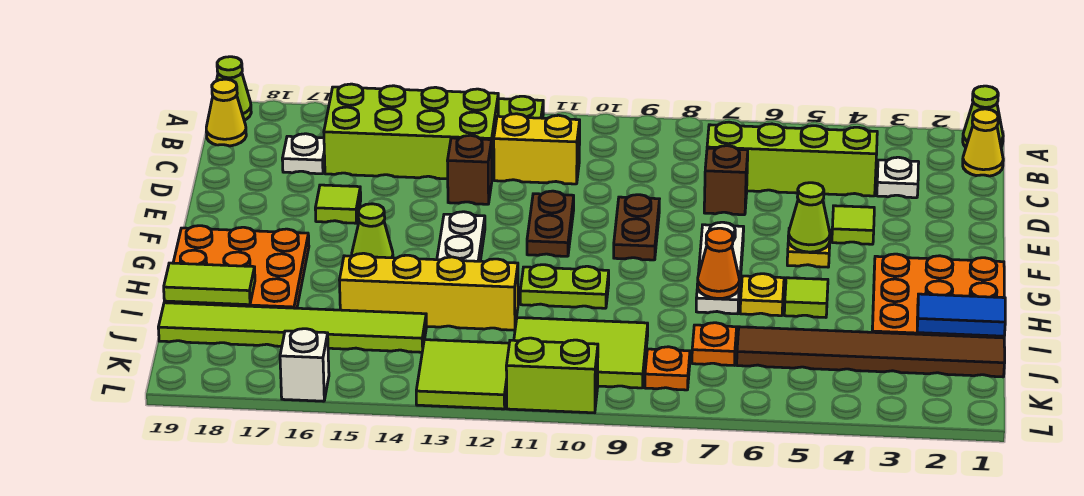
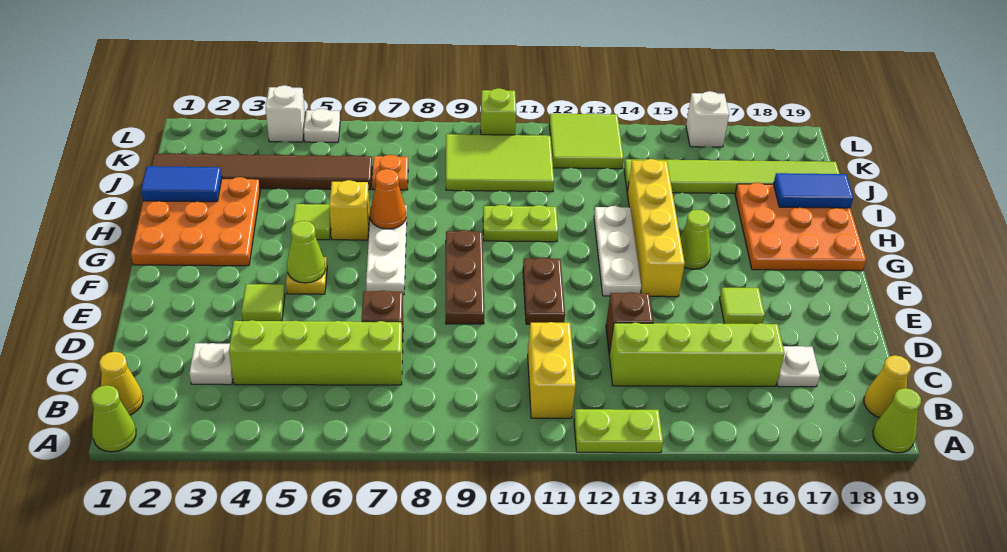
lime 2x4 brick [324,84,498,179] -> lime 1x4 brick [609,323,785,386]
yellow 1x2 brick [494,114,580,184] -> yellow 1x2 brick turned to [528,322,575,418]
brown 1x2 plate [614,195,659,260] -> brown 1x3 plate [446,230,484,324]
yellow 1x1 plate [740,274,784,316] -> yellow 1x1 brick [329,180,369,240]
yellow 1x4 brick [340,253,518,330] -> yellow 1x4 brick turned to [627,159,685,297]
lime 1x2 tile [164,263,255,305] -> blue 1x2 tile [773,173,854,208]
orange 1x1 plate [645,347,690,390] -> none
none -> white 1x1 brick [266,85,305,142]
none -> white 1x1 plate [304,109,340,143]
lime 1x2 brick [506,338,598,413] -> lime 1x1 brick [481,88,516,135]

